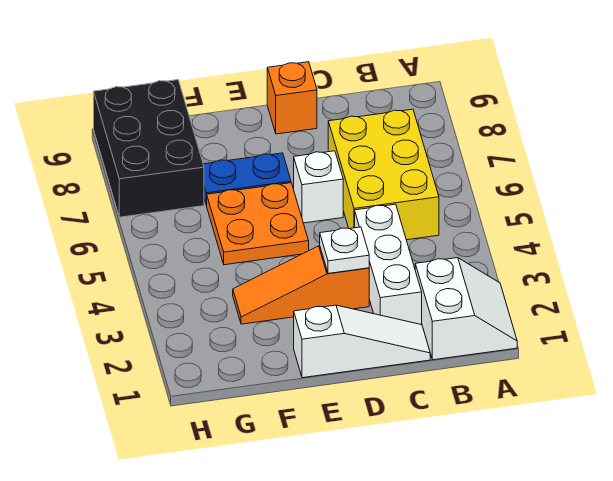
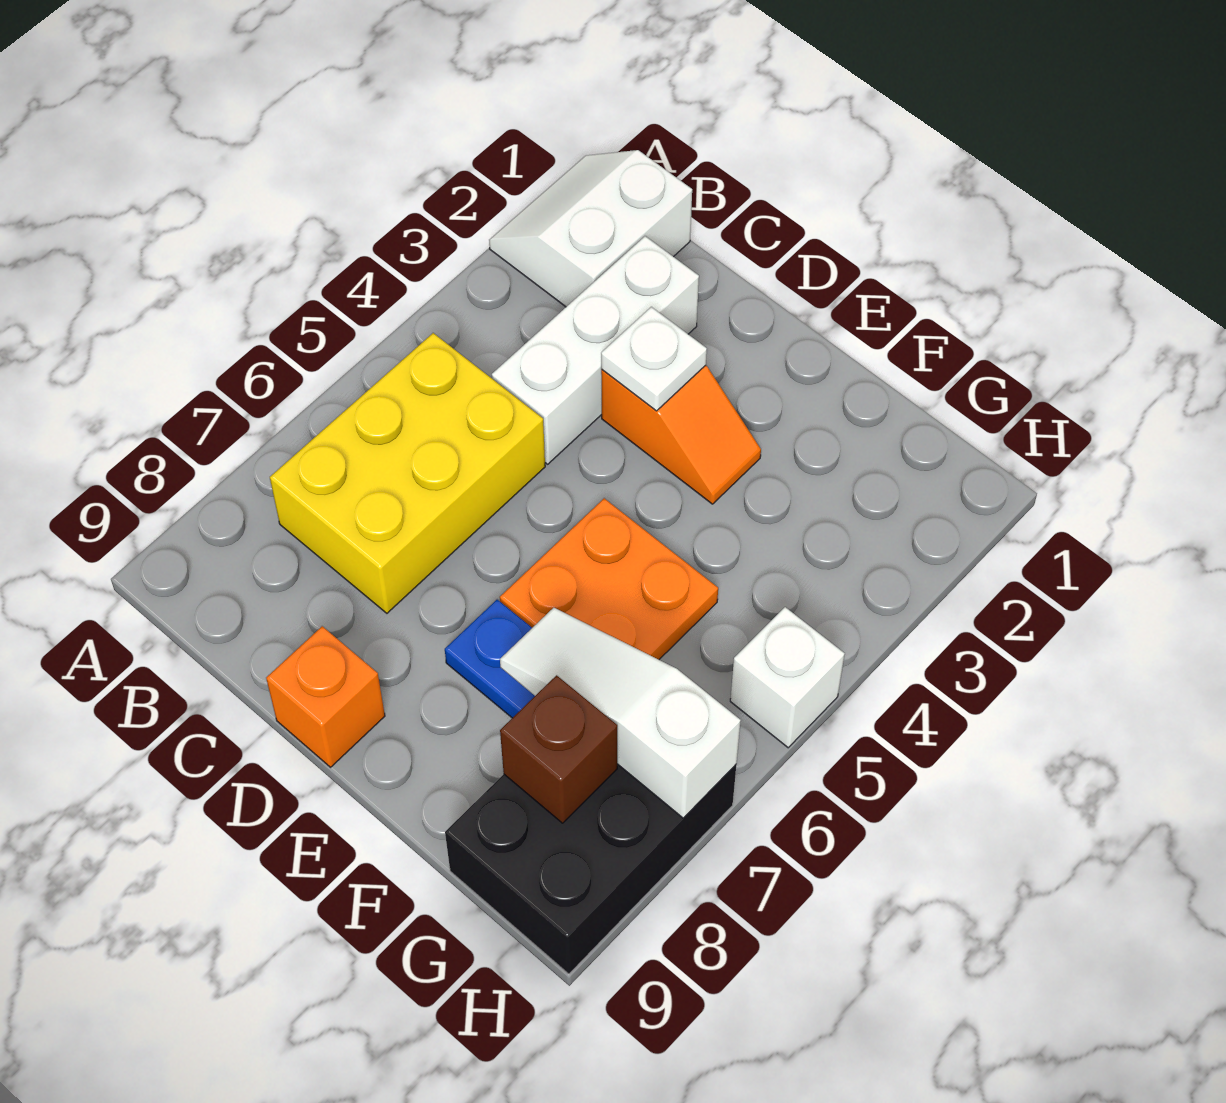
white 1x3 slope [294,305,430,378] -> white 1x3 slope moved to [500,608,741,818]
orange 1x3 slope [233,246,369,324] -> orange 1x2 slope [601,365,761,504]
white 1x1 brick [294,151,343,223] -> white 1x1 brick moved to [730,607,845,748]
none -> brown 1x1 brick [500,675,617,823]

